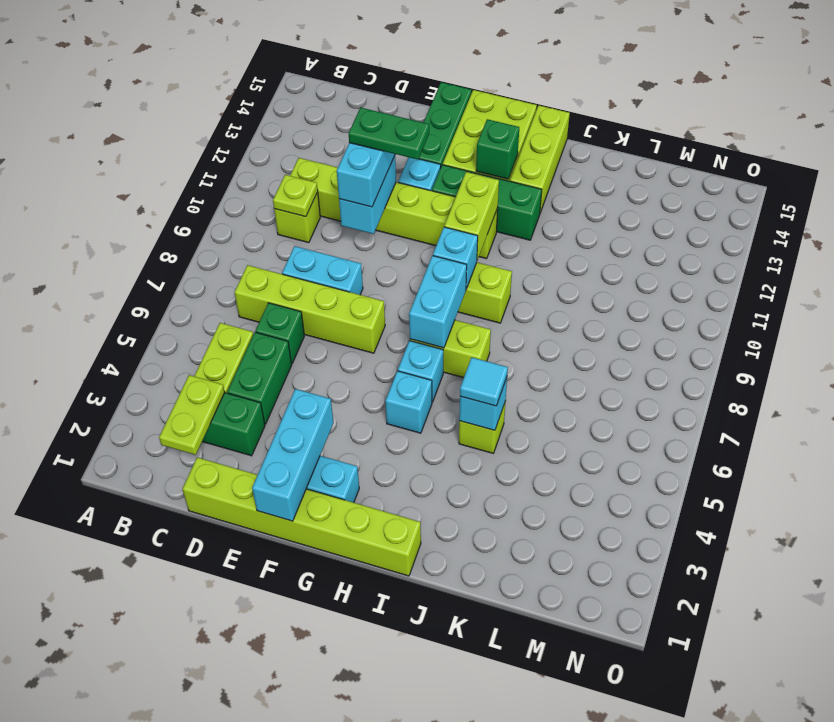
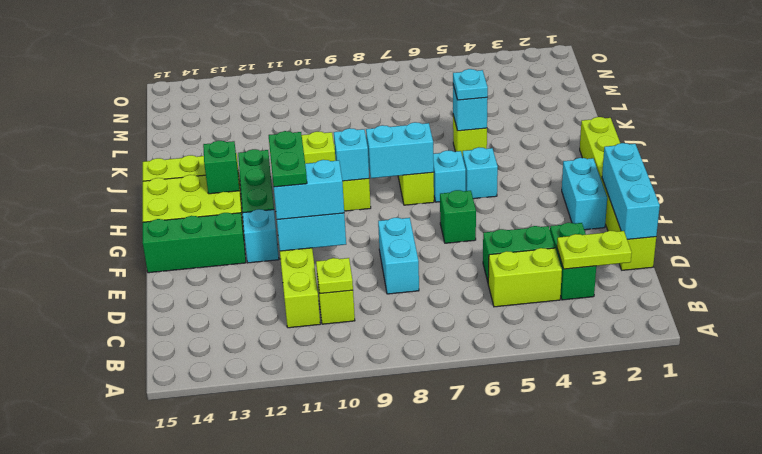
lime 1x4 brick [234,265,385,353] -> none
green 1x1 brick [255,303,304,364] -> green 1x1 brick moved to [440,190,476,243]
cyan 1x3 brick [252,389,333,521] -> cyan 1x3 brick turned to [602,143,660,239]
cyan 1x1 tile [460,358,508,406] -> cyan 1x1 plate [453,69,488,100]

